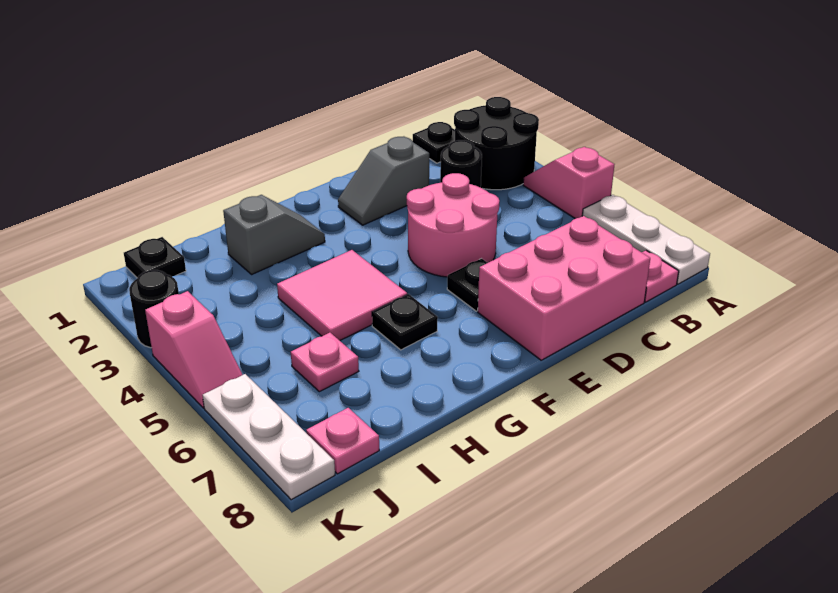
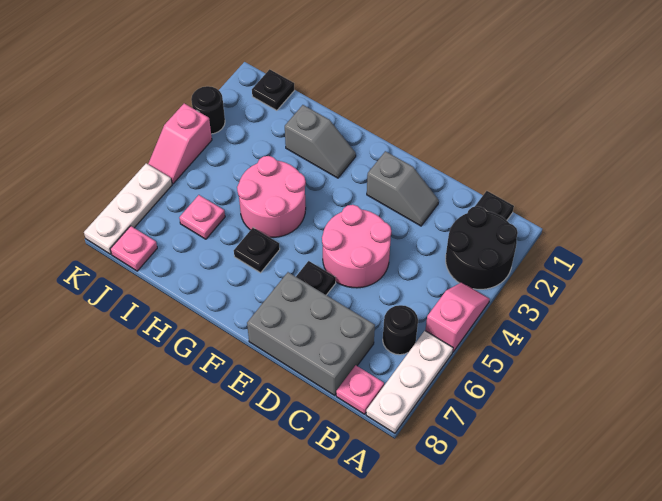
black 1x1 round brick [440,140,482,187] -> black 1x1 round brick moved to [383,305,418,355]
pink 2x3 brick [478,216,650,360] -> grey 2x3 brick [247,272,375,396]
grey 1x2 slope [338,137,429,225] -> grey 1x2 slope turned to [367,151,439,226]
pink 2x2 tile [277,250,407,340] -> pink 2x2 round brick [237,156,306,237]

